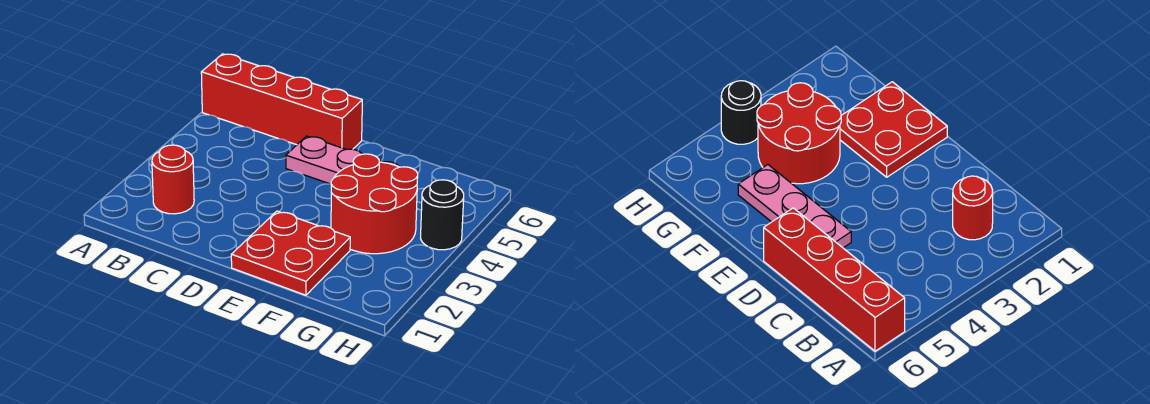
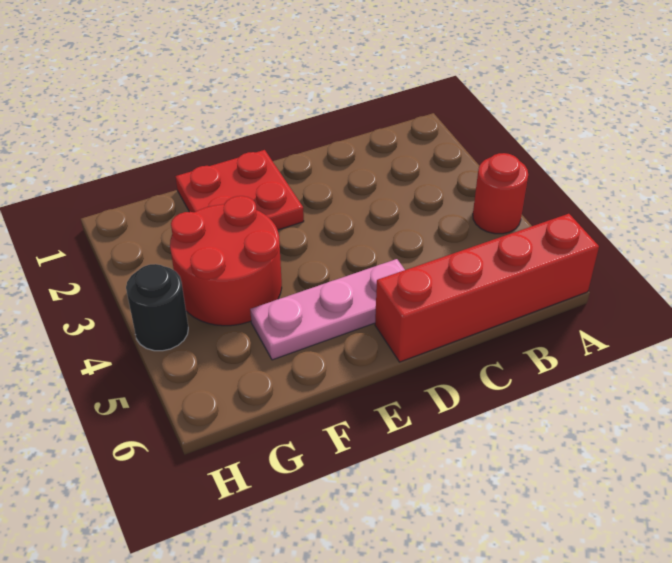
red 1x1 round brick [152,145,194,214] -> red 1x1 round brick moved to [473,153,528,234]

